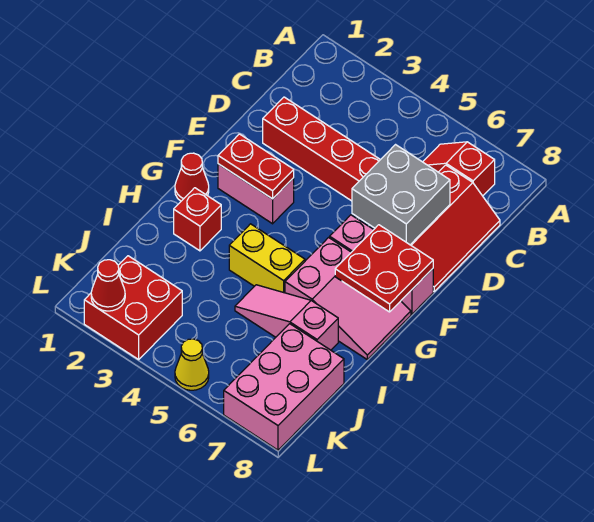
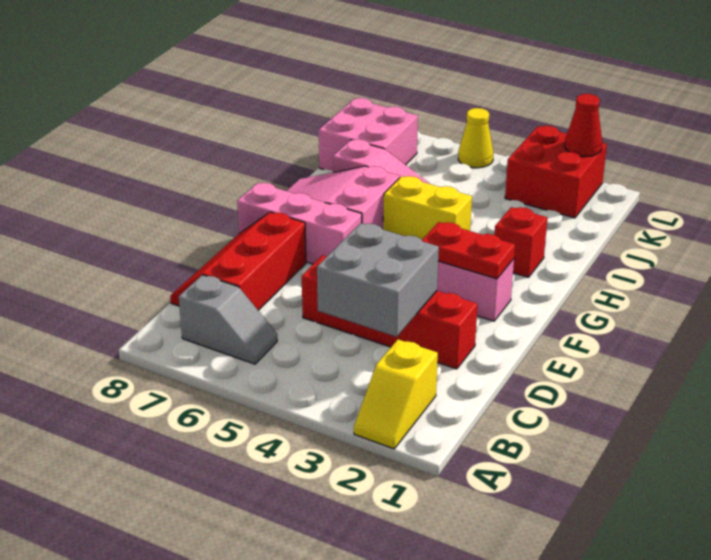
none -> yellow 1x2 slope [354,340,438,449]
red 1x2 slope [423,142,495,196] -> grey 1x2 slope [179,275,277,364]
grey 2x2 brick [352,145,450,245] -> grey 2x2 brick moved to [317,223,439,337]
red 2x2 plate [335,225,433,312] -> none
red 1x1 cone [175,153,209,201] -> none
pink 2x3 brick [224,324,344,450] -> pink 2x2 brick [319,98,418,171]

